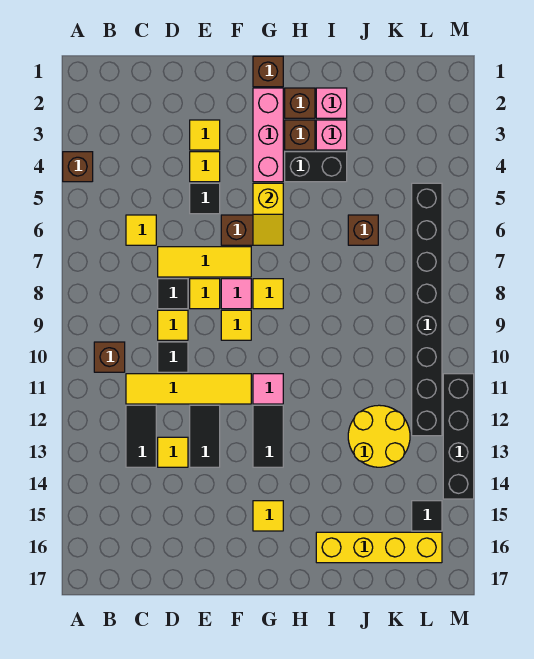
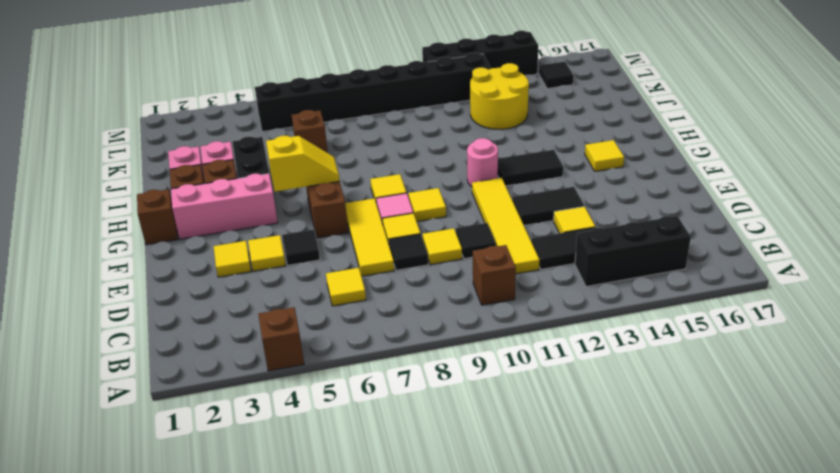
none -> black 1x3 brick [575,216,691,287]
pink 1x1 tile [253,374,283,404] -> pink 1x1 round brick [467,138,498,186]
yellow 1x4 brick [316,532,442,563] -> none

